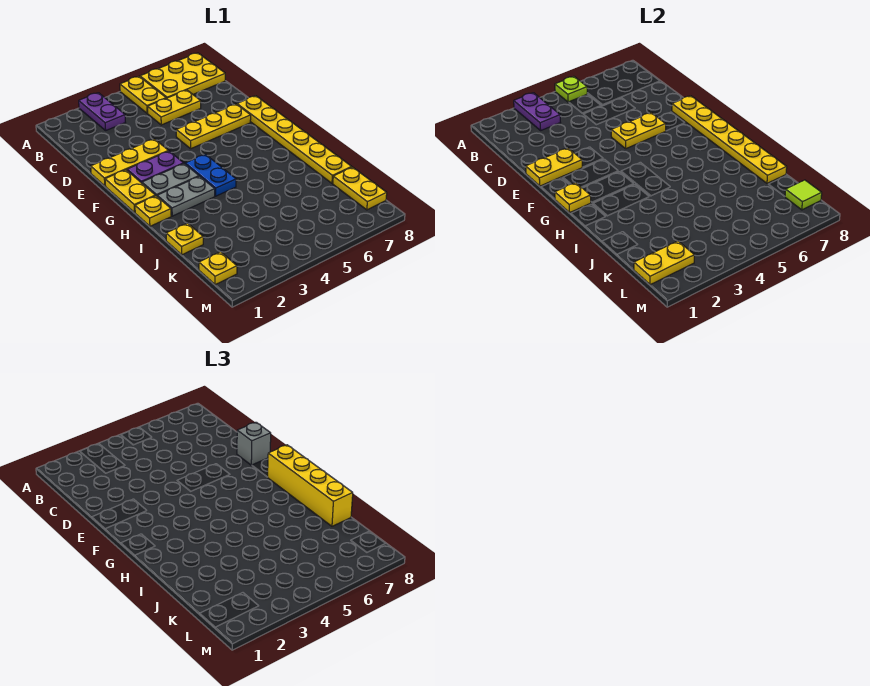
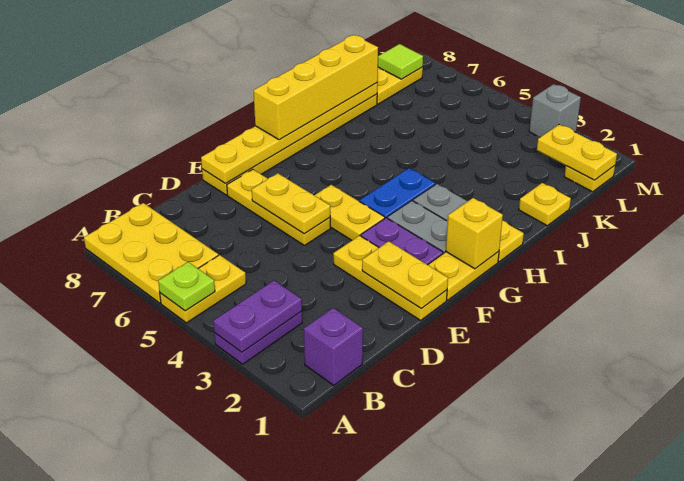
none -> purple 1x1 brick [304,308,363,385]
yellow 1x2 plate [148,90,201,125] -> yellow 1x2 plate moved to [314,185,385,240]
grey 1x1 brick [237,422,271,465] -> grey 1x1 brick moved to [529,84,581,137]
yellow 1x1 plate [555,183,591,212] -> yellow 1x1 brick [446,198,503,269]

